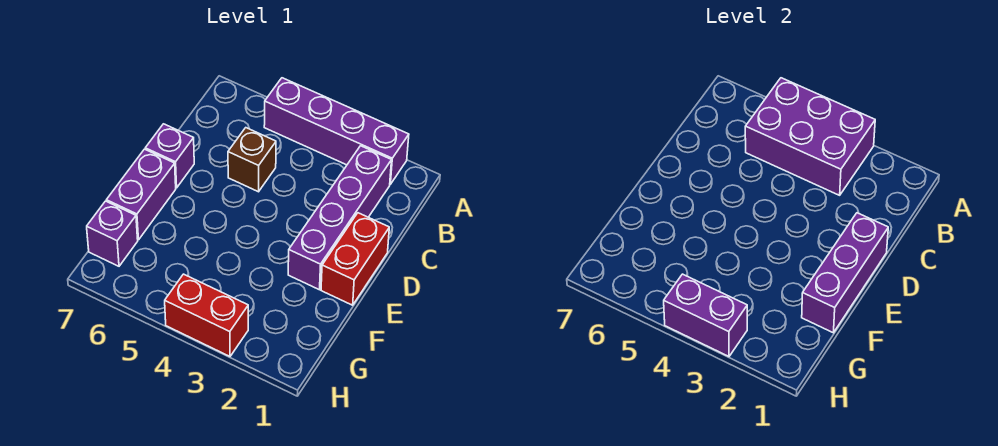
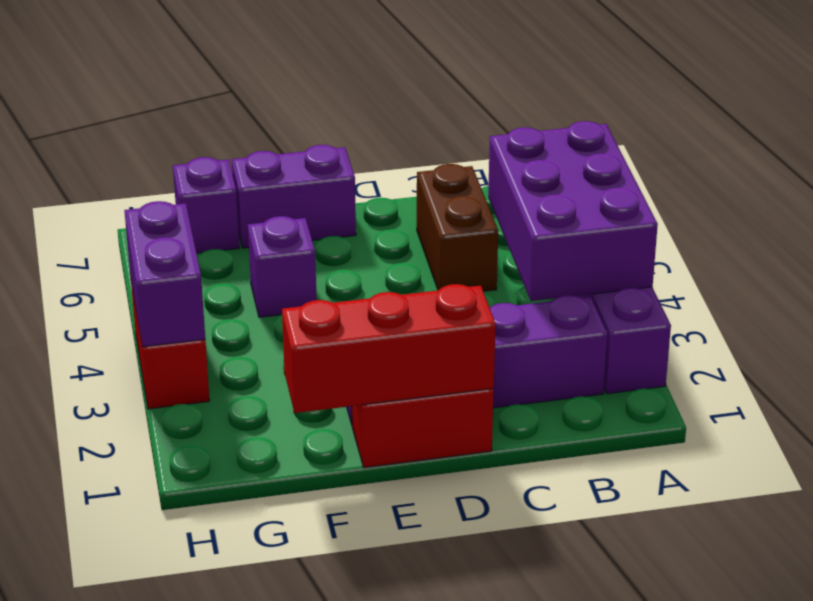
brown 1x1 brick [228,128,276,192] -> brown 1x2 brick [417,164,498,291]
purple 1x3 brick [802,213,888,333] -> red 1x3 brick [282,284,496,413]
purple 1x1 brick [145,124,194,188] -> purple 1x1 brick moved to [248,216,317,317]

